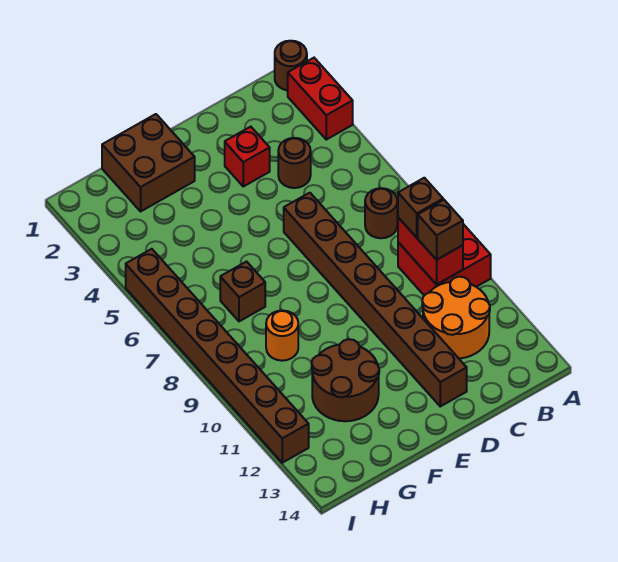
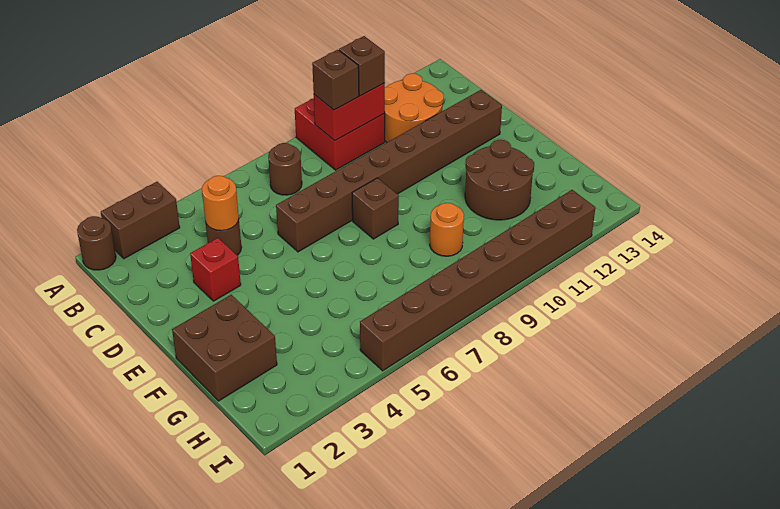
red 1x2 brick [288,58,353,140] -> brown 1x2 brick [101,182,180,259]
none -> orange 1x1 round brick [202,176,239,231]
brown 1x1 brick [220,262,265,321] -> brown 1x1 brick moved to [352,178,399,239]

